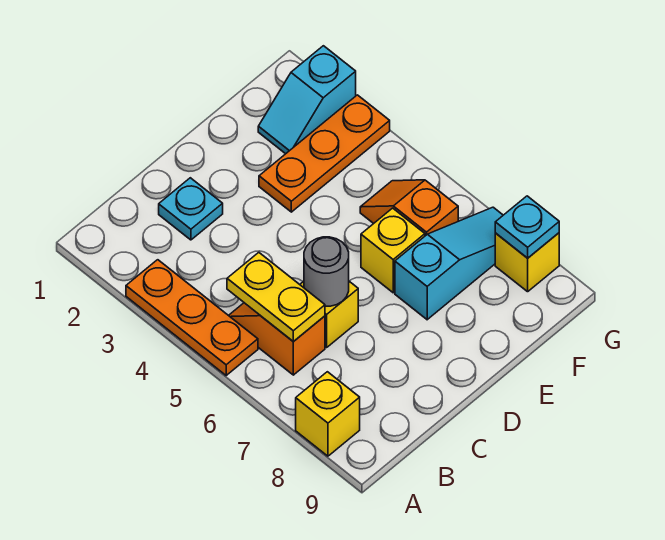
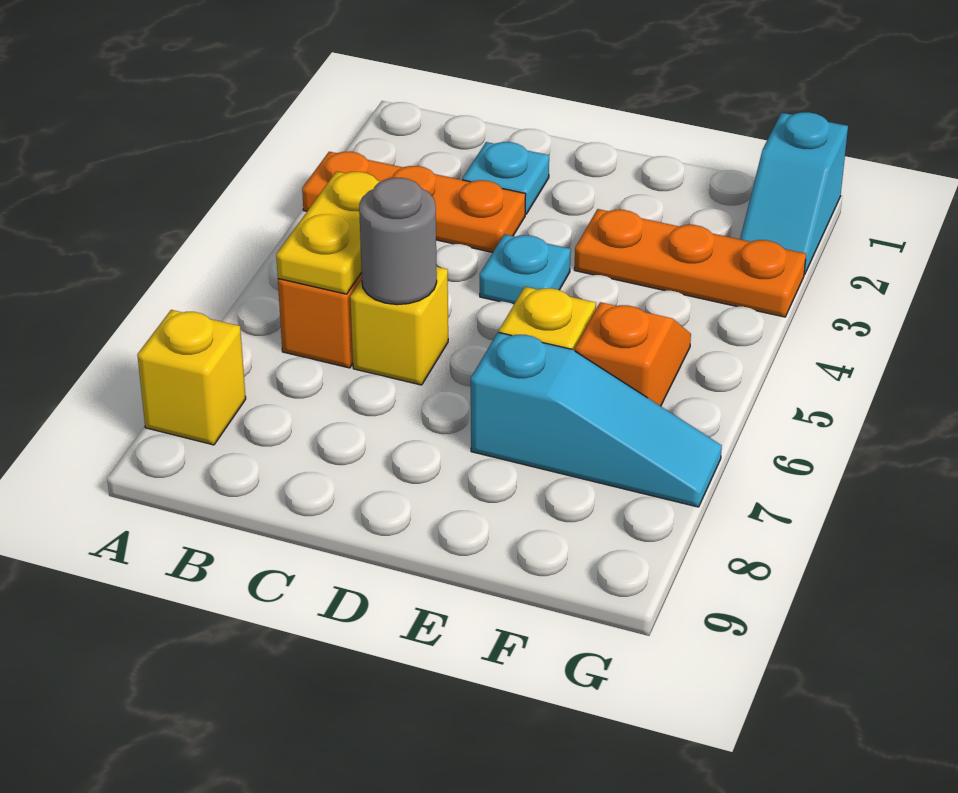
orange 1x3 plate [126,260,258,375] -> orange 1x3 plate turned to [302,152,526,252]
cyan 1x2 slope [258,46,356,154] -> cyan 1x2 slope turned to [740,112,848,275]
yellow 1x1 brick [495,233,559,292] -> none
cyan 1x1 plate [495,196,559,258] -> cyan 1x1 plate moved to [480,234,571,305]

